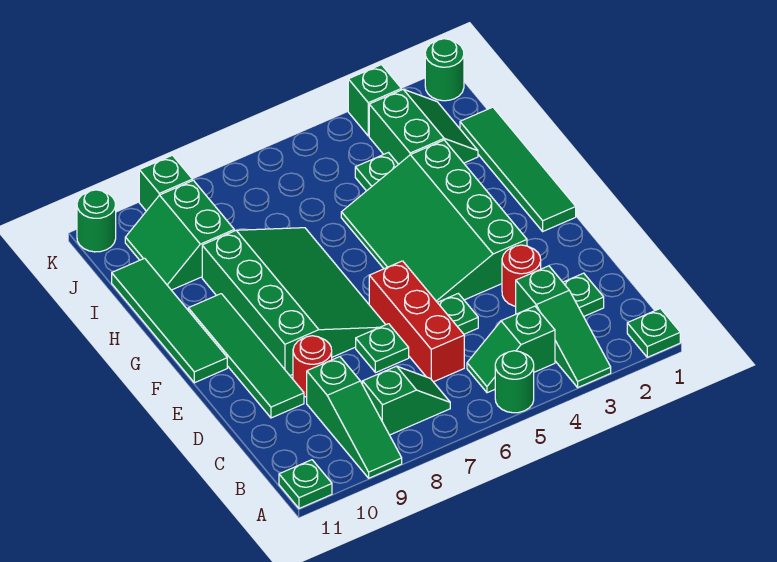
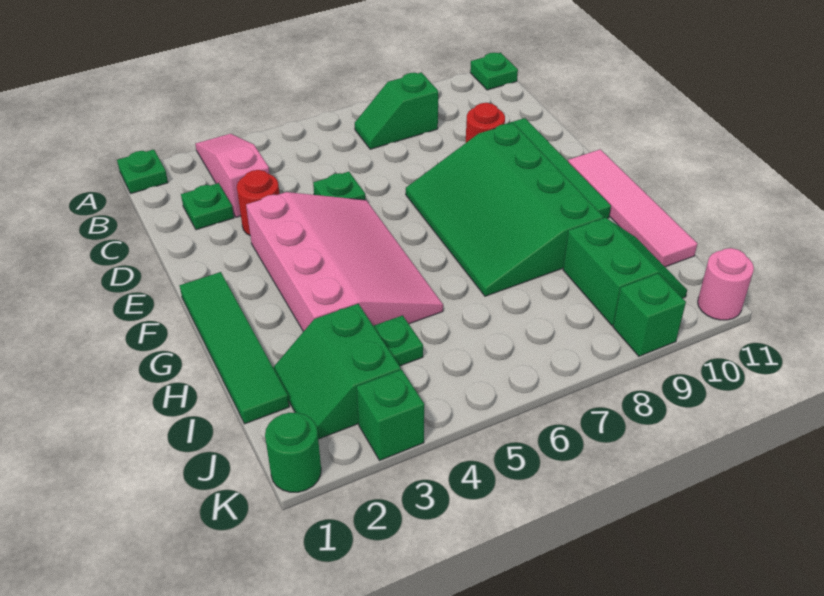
green 1x3 slope [516,266,611,387] -> pink 1x3 slope [195,134,269,217]
green 1x1 round brick [495,351,534,413] -> none
green 1x3 slope [307,357,402,478] -> none
green 1x2 slope [467,306,555,393] -> none
red 1x3 brick [369,261,464,382] -> none
green 1x1 plate [356,324,409,373] -> none
green 3x4 slope [341,140,527,302] -> pink 3x4 slope [246,192,443,332]
green 1x4 tile [112,258,227,383] -> pink 1x4 tile [568,149,697,267]
green 1x1 round brick [77,190,116,252] -> pink 1x1 round brick [698,248,754,320]

